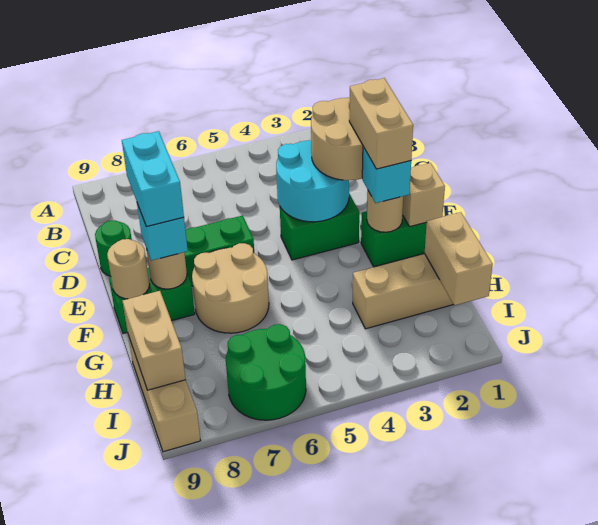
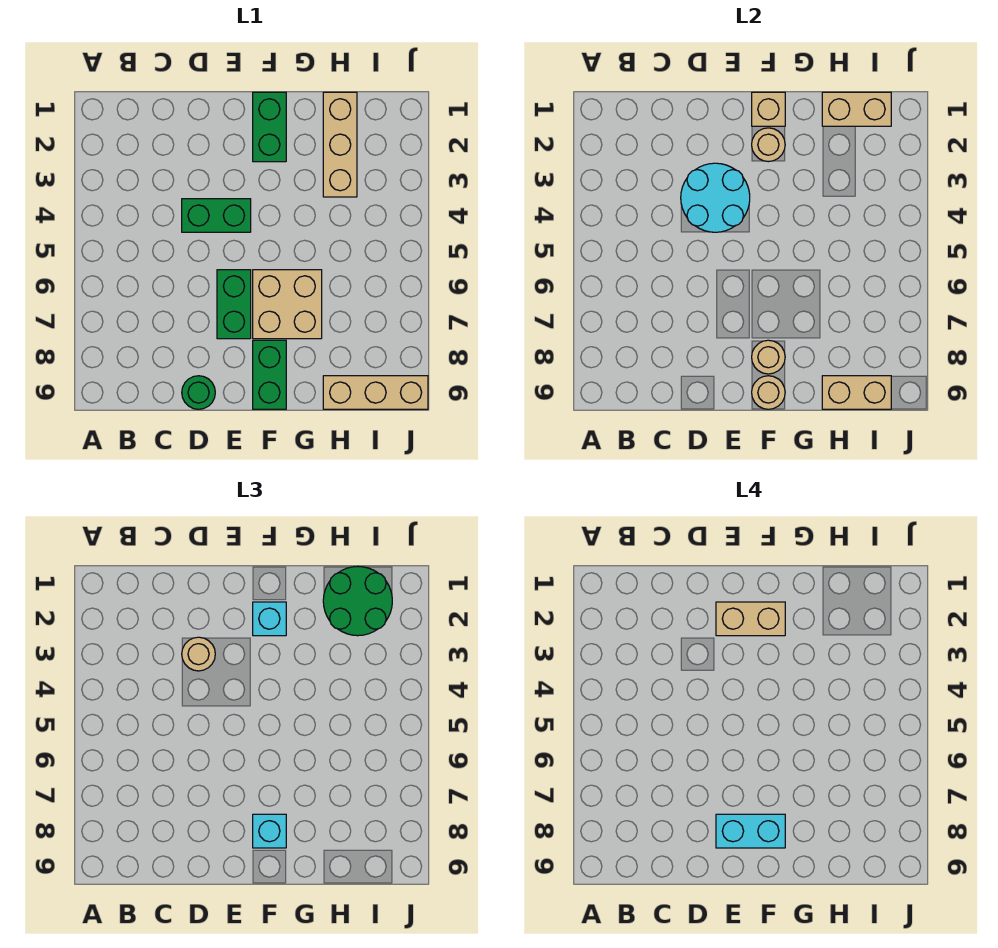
tan 2x2 round brick [311,97,363,180] -> tan 1x1 round brick [182,637,215,671]
green 1x2 brick [280,193,359,260] -> green 1x2 brick turned to [182,199,251,232]
tan 2x2 round brick [192,243,269,333] -> tan 2x2 brick [253,270,322,339]
green 2x2 round brick [226,324,306,420] -> green 2x2 round brick moved to [323,567,392,636]

